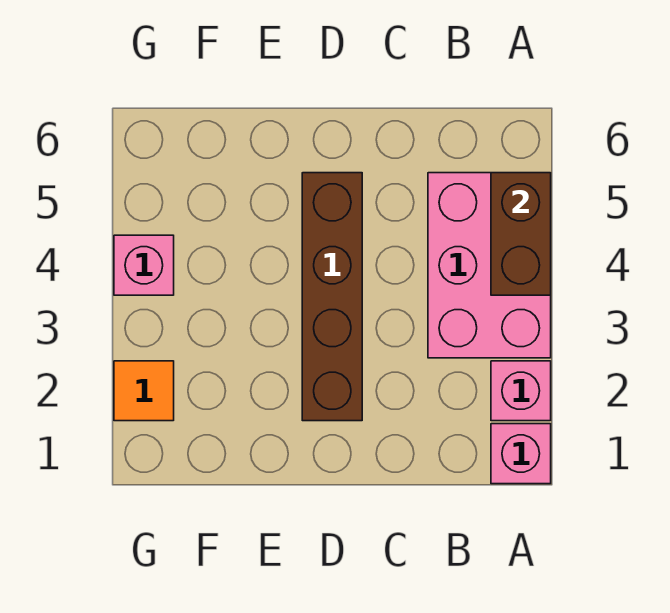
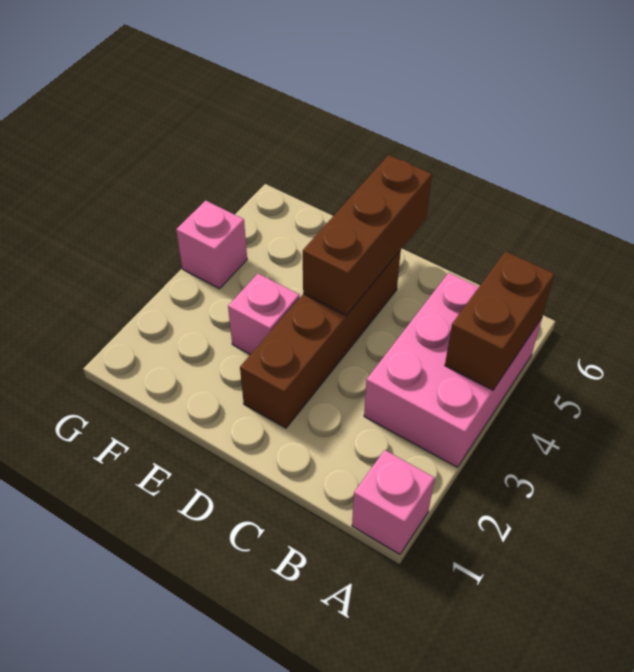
pink 1x1 brick [491,361,551,421] -> pink 1x1 brick moved to [228,274,300,355]
none -> brown 1x3 brick [303,155,432,315]
orange 1x1 tile [114,361,174,421] -> none

